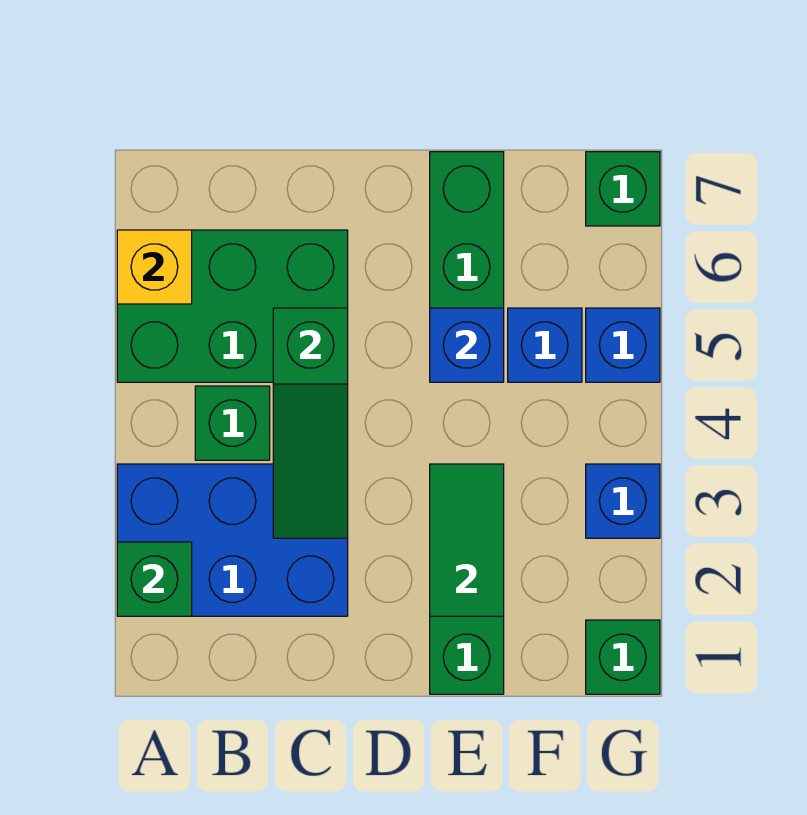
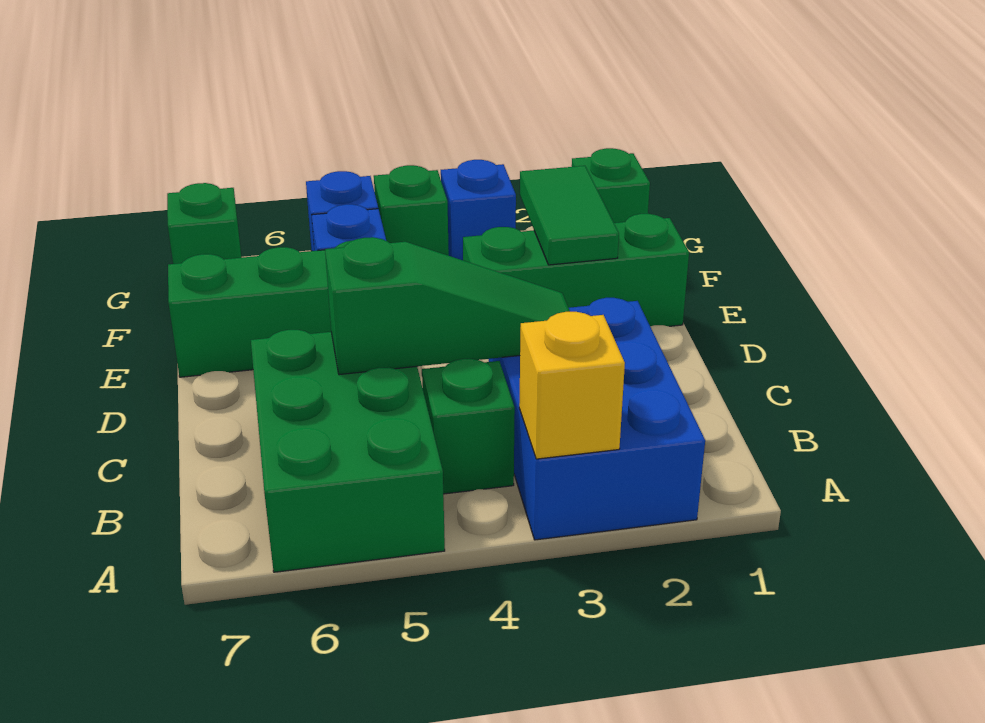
green 1x1 brick [117,542,192,616] -> green 1x1 brick moved to [374,165,449,256]
yellow 1x1 brick [117,230,192,304] -> yellow 1x1 brick moved to [519,312,625,459]
green 1x2 tile [430,464,504,616] -> green 1x2 tile turned to [520,166,619,265]
blue 1x1 brick [430,308,504,382] -> none

